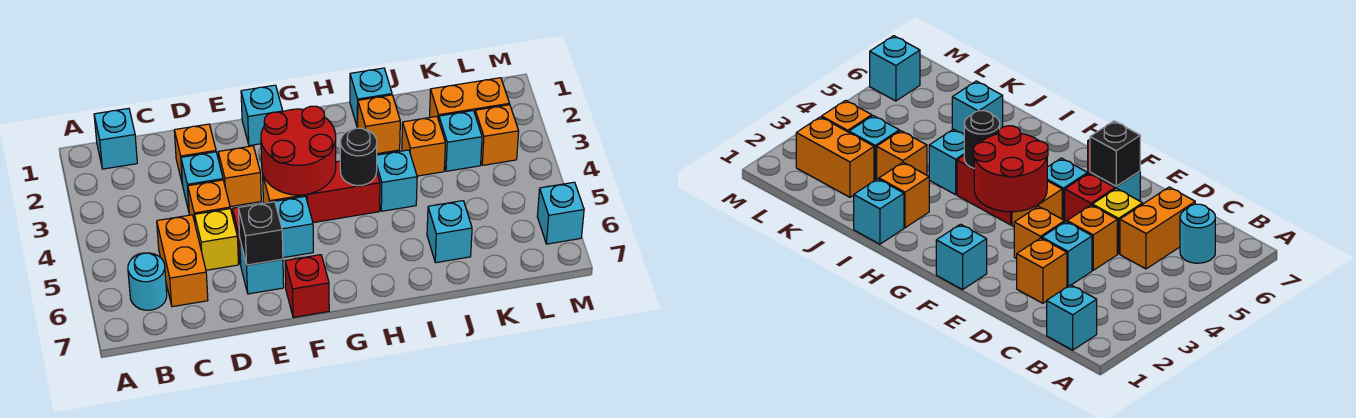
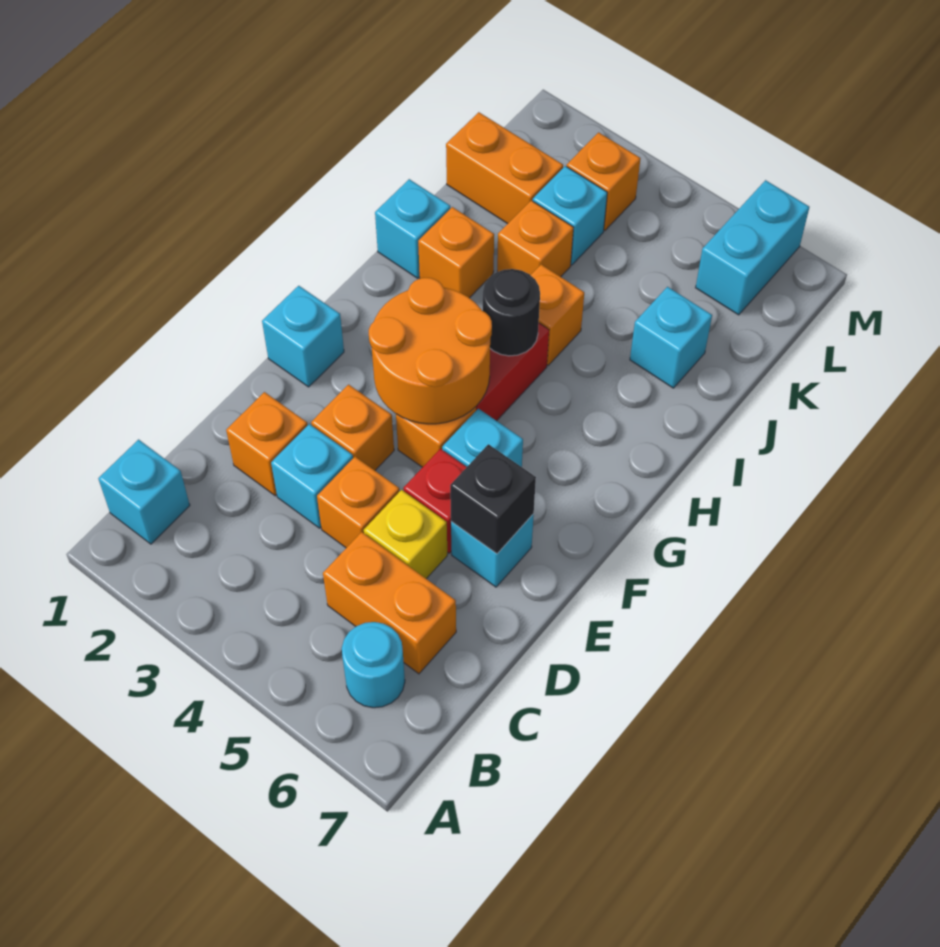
red 2x2 round brick [261,106,336,195] -> orange 2x2 round brick [369,278,492,424]
red 1x1 brick [285,255,329,317] -> none
cyan 1x1 brick [377,150,417,211] -> orange 1x1 brick [531,264,584,365]
orange 1x2 brick [430,78,509,120] -> orange 1x2 brick turned to [446,112,563,224]
cyan 1x1 brick [537,182,584,244] -> cyan 1x2 brick [696,180,809,315]

